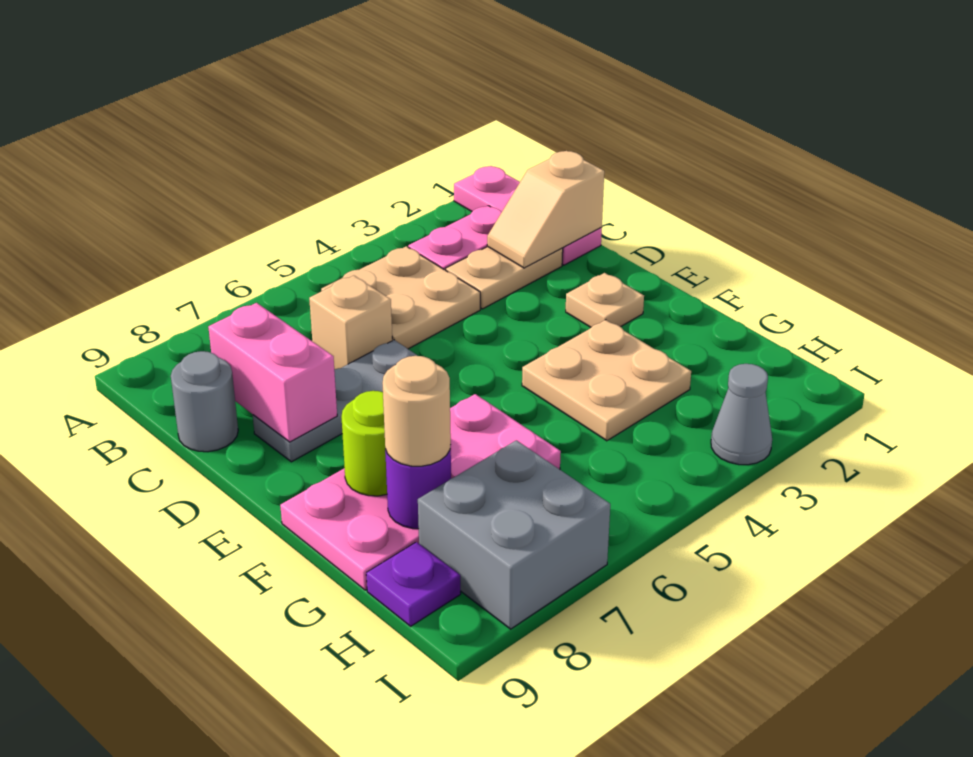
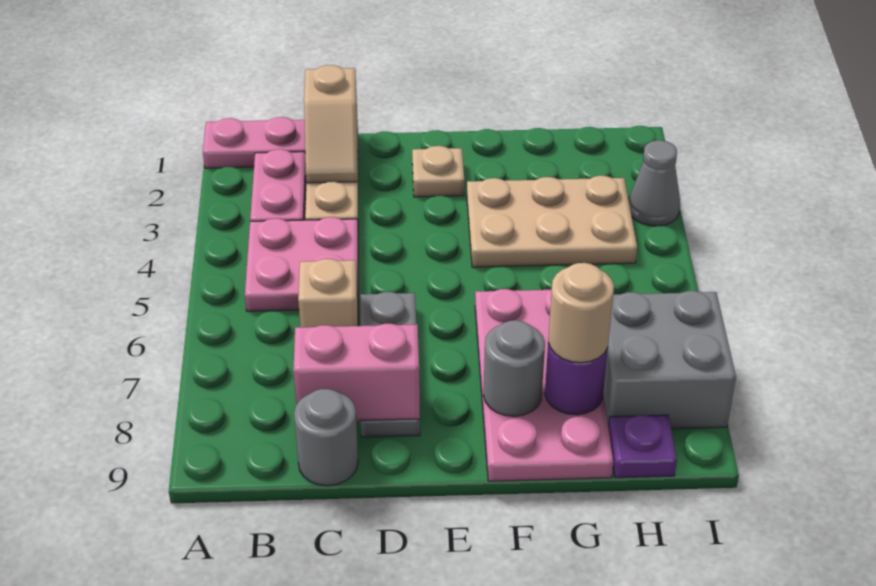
tan 2x2 plate [321,246,480,349] -> pink 2x2 plate [245,217,358,311]
tan 2x2 plate [522,320,691,441] -> tan 2x3 plate [467,176,637,267]
lime 1x1 round brick [342,391,387,496] -> grey 1x1 round brick [483,320,545,416]

